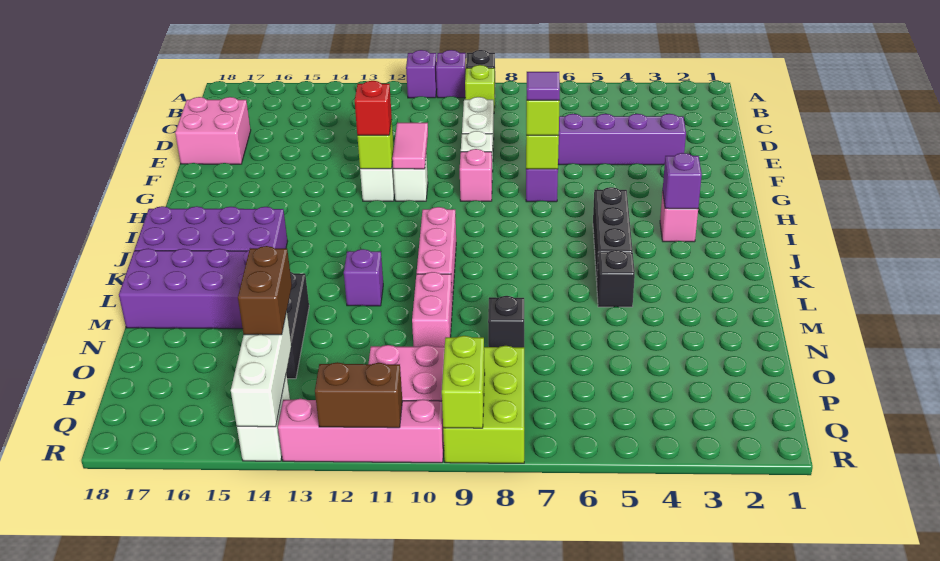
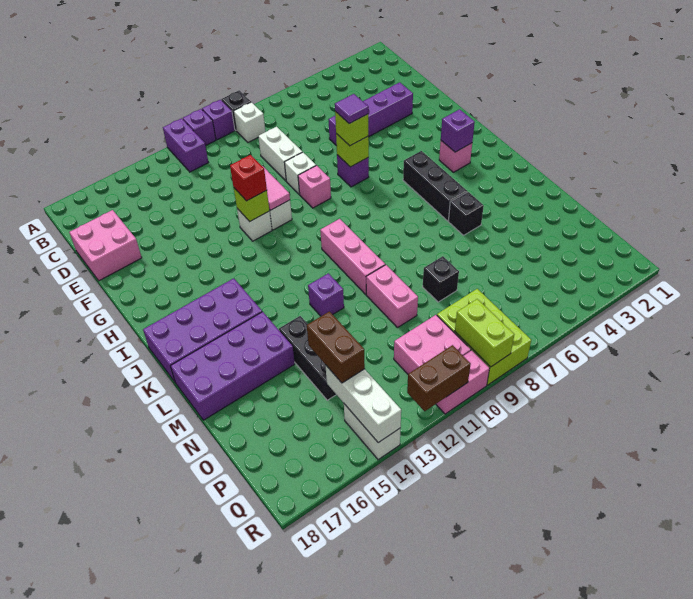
none -> purple 1x2 brick [163,118,208,172]
lime 1x1 brick [465,65,495,108] -> white 1x1 brick [233,102,265,142]
pink 1x4 brick [278,399,444,463] -> pink 1x2 brick [436,350,490,414]

